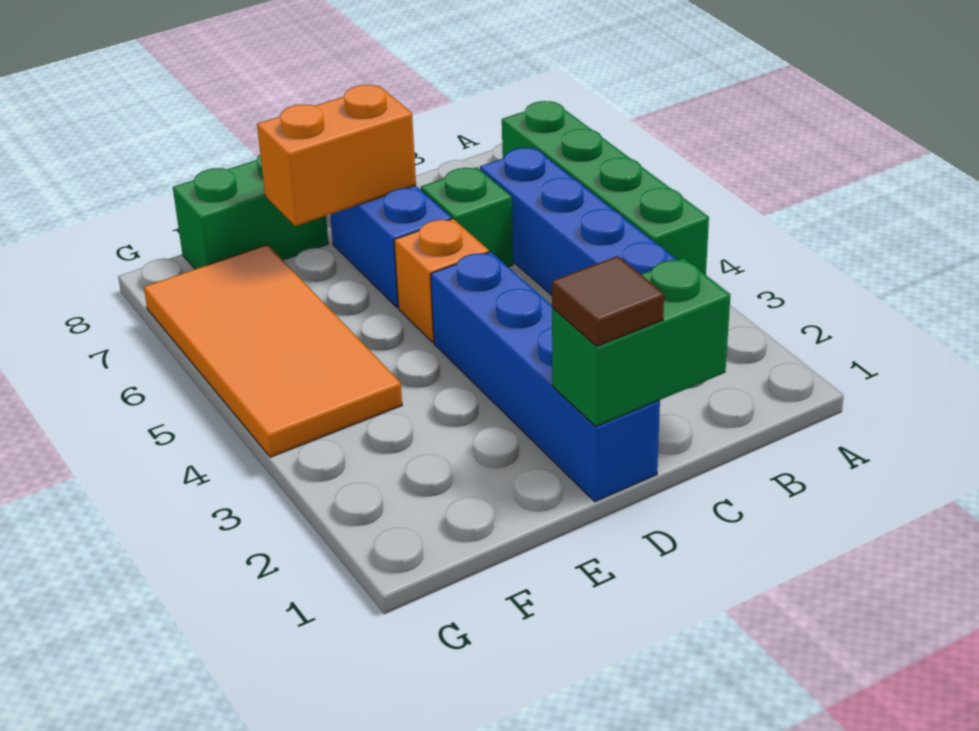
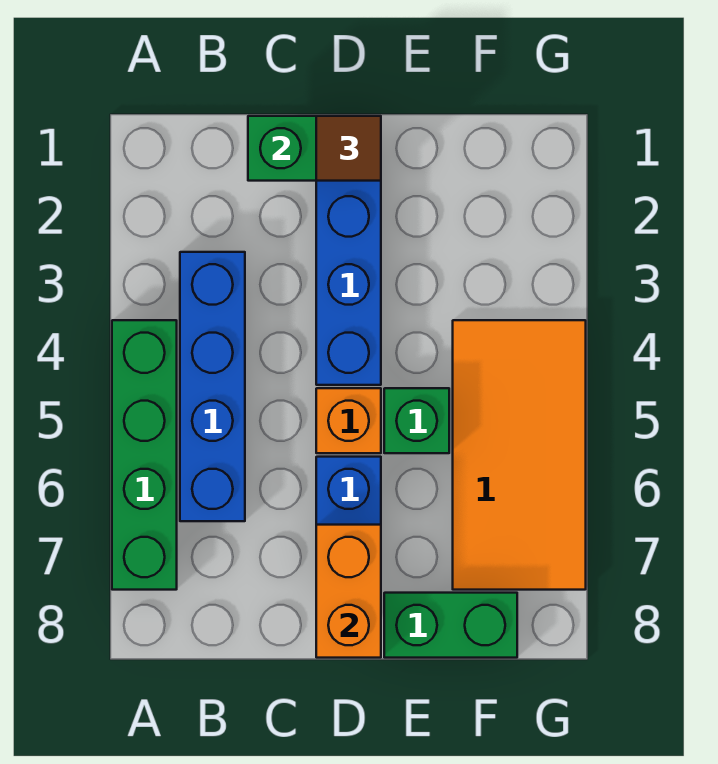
green 1x1 brick [421,167,513,267] -> green 1x1 brick moved to [384,388,449,453]
orange 1x2 brick [257,85,416,226] -> orange 1x2 brick turned to [316,525,381,658]

